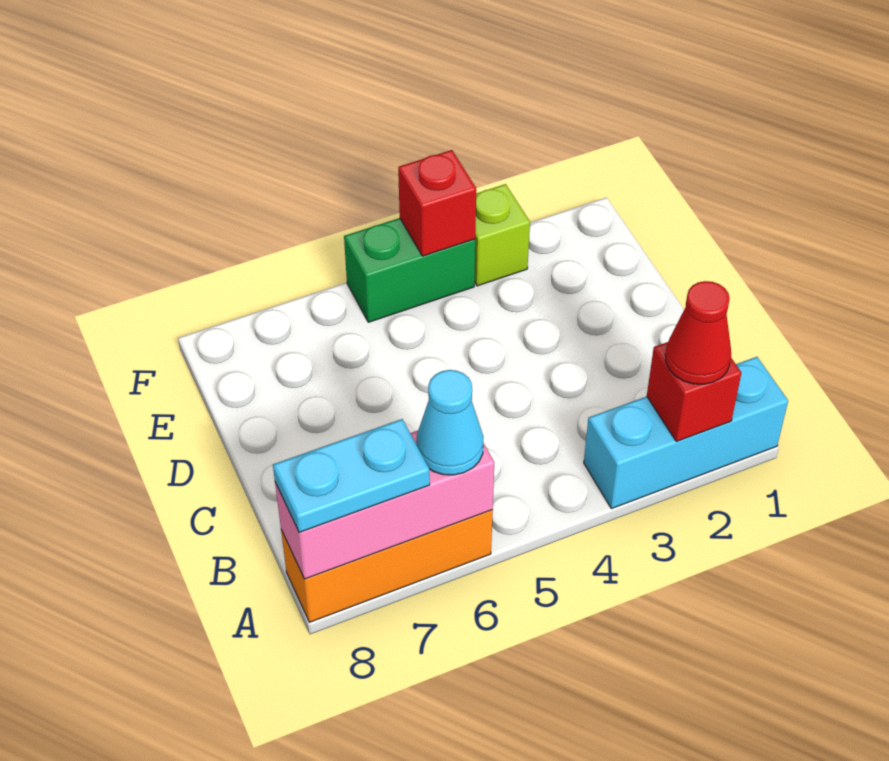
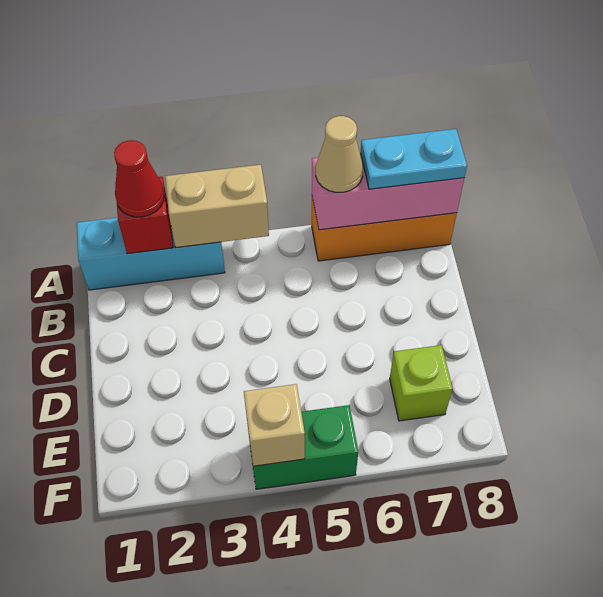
none -> tan 1x2 brick [165,165,269,248]
cyan 1x1 cone [416,370,483,475] -> tan 1x1 cone [316,116,363,192]
lime 1x1 brick [474,184,530,286] -> lime 1x1 brick moved to [390,345,453,421]
red 1x1 brick [398,150,476,256] -> tan 1x1 brick [244,384,305,466]

